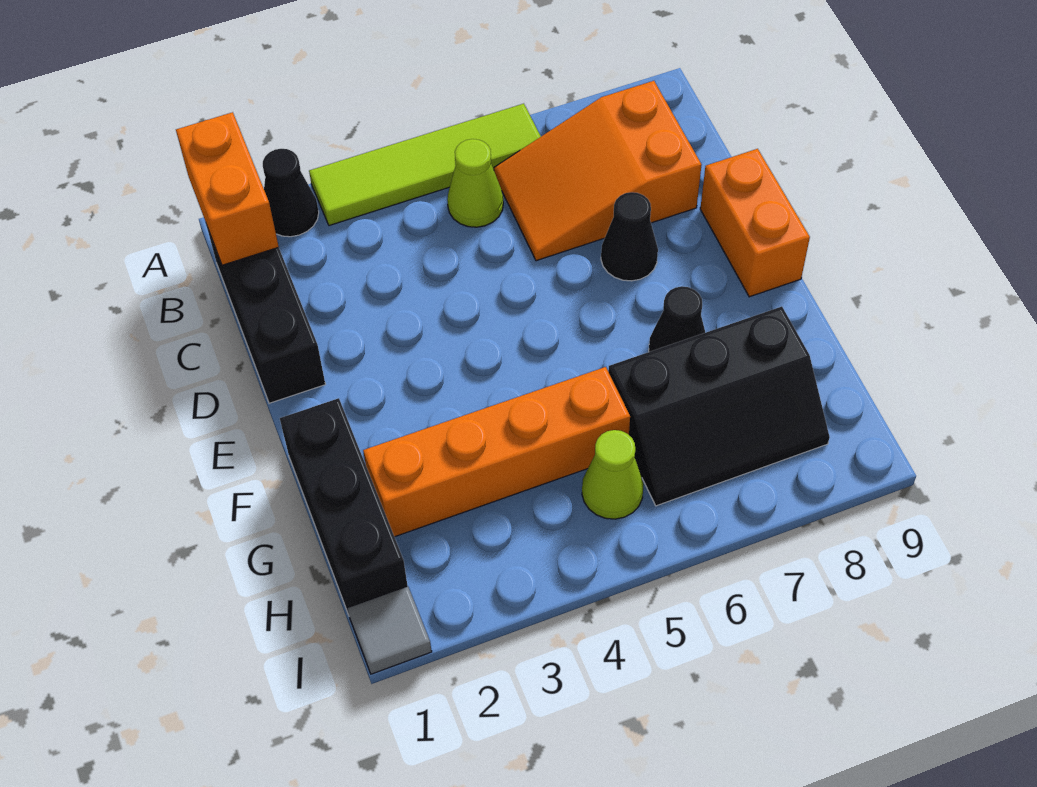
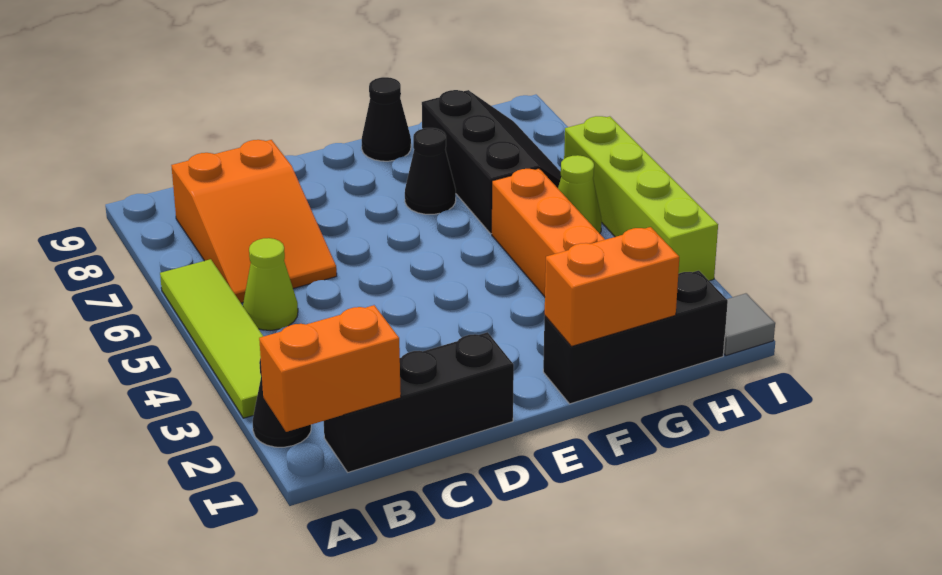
black 1x1 cone [601,192,658,281] -> black 1x1 cone moved to [362,77,411,161]
orange 1x2 brick [700,149,810,297] -> orange 1x2 brick moved to [545,227,679,346]
none -> lime 1x4 brick [564,116,718,281]

